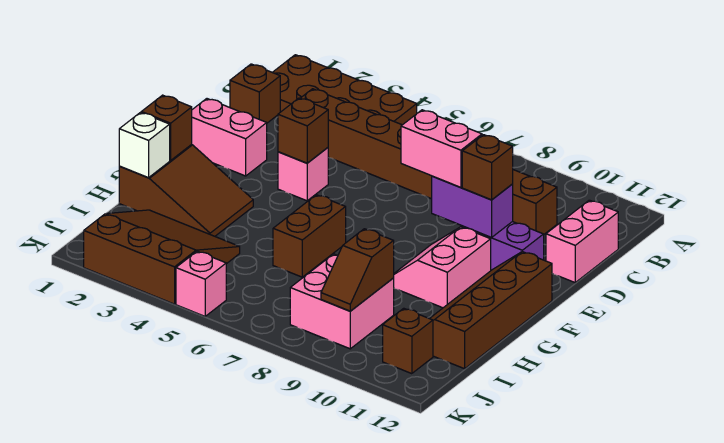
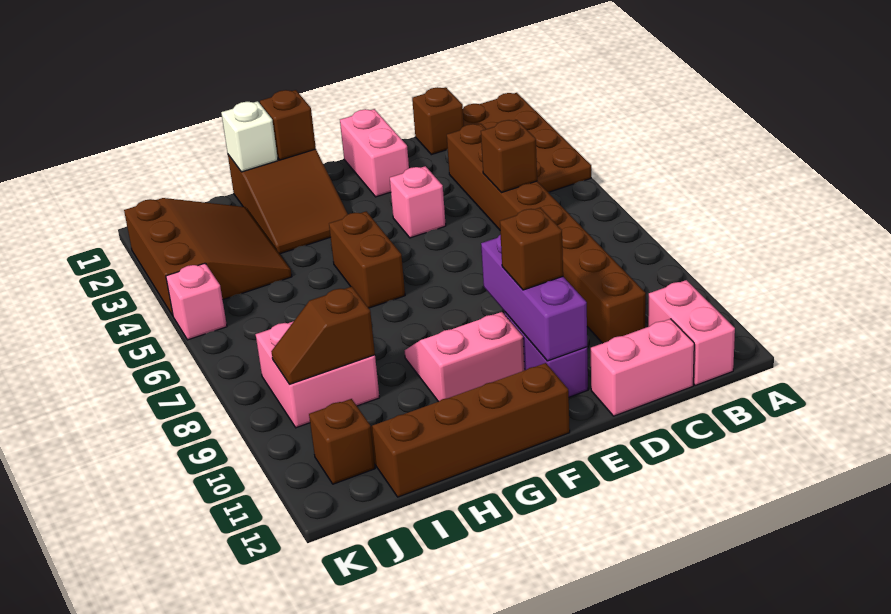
brown 1x1 brick [278,98,328,163] -> brown 1x1 brick moved to [481,120,537,193]
pink 1x2 brick [401,110,482,188] -> pink 1x2 brick moved to [648,280,735,385]
purple 1x2 brick [432,176,513,238] -> purple 1x3 brick [481,235,587,361]
brown 1x2 brick [273,195,346,277] -> brown 1x2 brick turned to [329,211,405,308]

